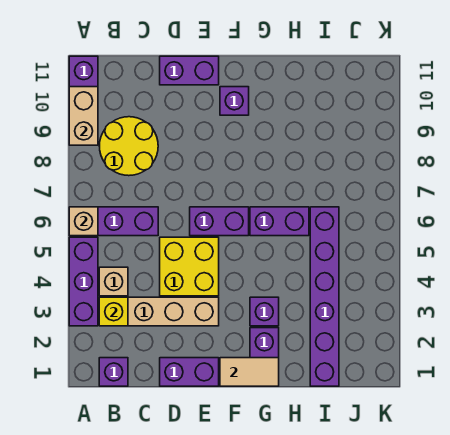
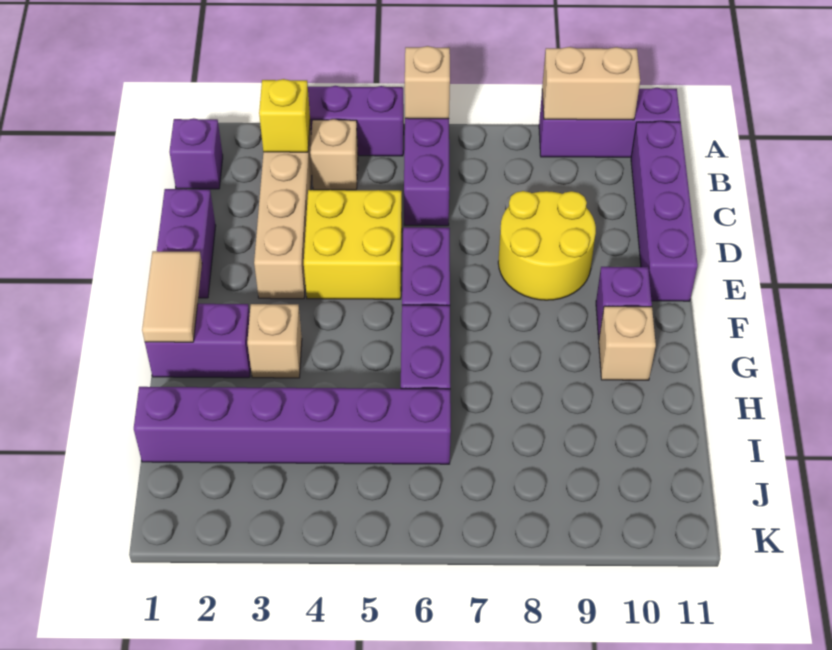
yellow 2x2 round brick [99,117,158,176] -> yellow 2x2 round brick moved to [498,191,596,300]
purple 1x2 brick [160,56,219,85] -> purple 1x4 brick [631,121,698,301]
purple 1x1 brick [250,297,279,326] -> tan 1x1 brick [247,304,302,378]
none -> tan 1x1 brick [599,306,656,380]

